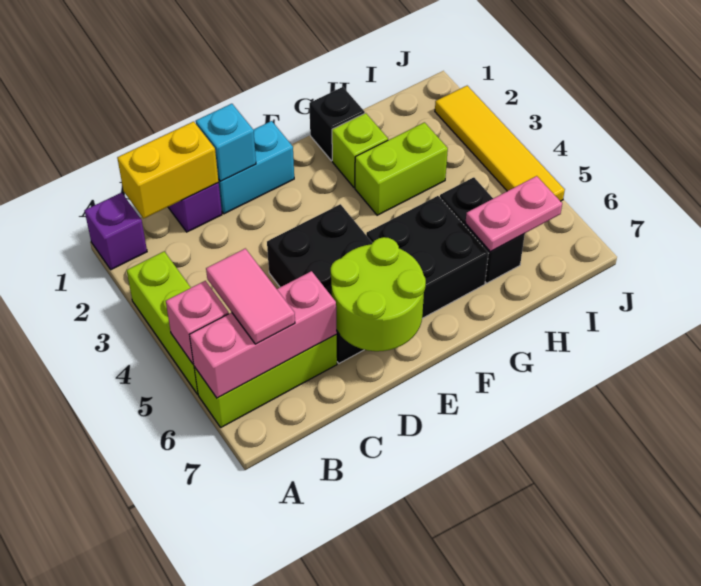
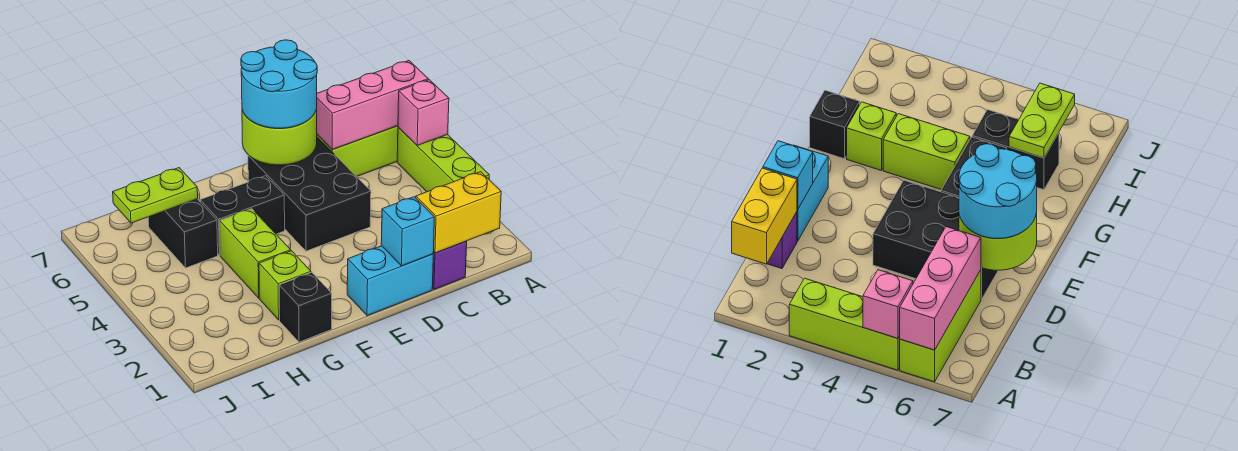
purple 1x1 brick [85,193,147,270] -> none
pink 1x2 tile [206,249,295,344] -> none
none -> cyan 2x2 round brick [241,40,317,128]
black 2x2 brick [366,196,488,318] -> black 1x2 brick [200,176,285,255]
lime 1x2 brick [355,122,448,215] -> lime 1x2 brick turned to [220,209,291,298]
pink 1x2 plate [465,176,562,252] -> lime 1x2 plate [113,168,198,223]
yellow 1x4 tile [435,86,565,201] -> none

